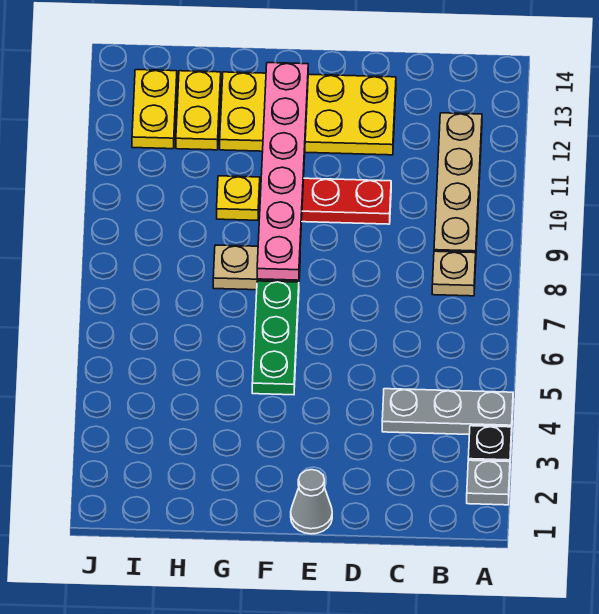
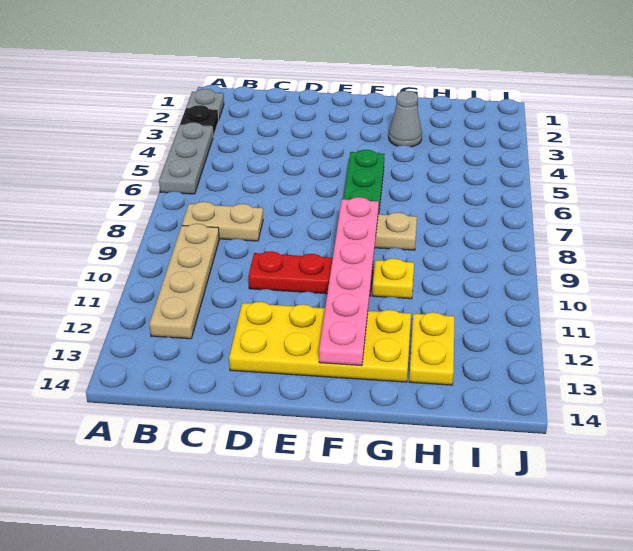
grey 1x3 plate [382,389,513,434] -> grey 1x3 plate turned to [159,122,213,194]
tan 1x1 plate [432,251,476,296] -> tan 1x2 plate [182,202,263,241]
grey 1x1 cone [291,470,332,534] -> grey 1x1 cone moved to [389,91,422,147]
yellow 1x2 plate [132,70,177,149] -> none

